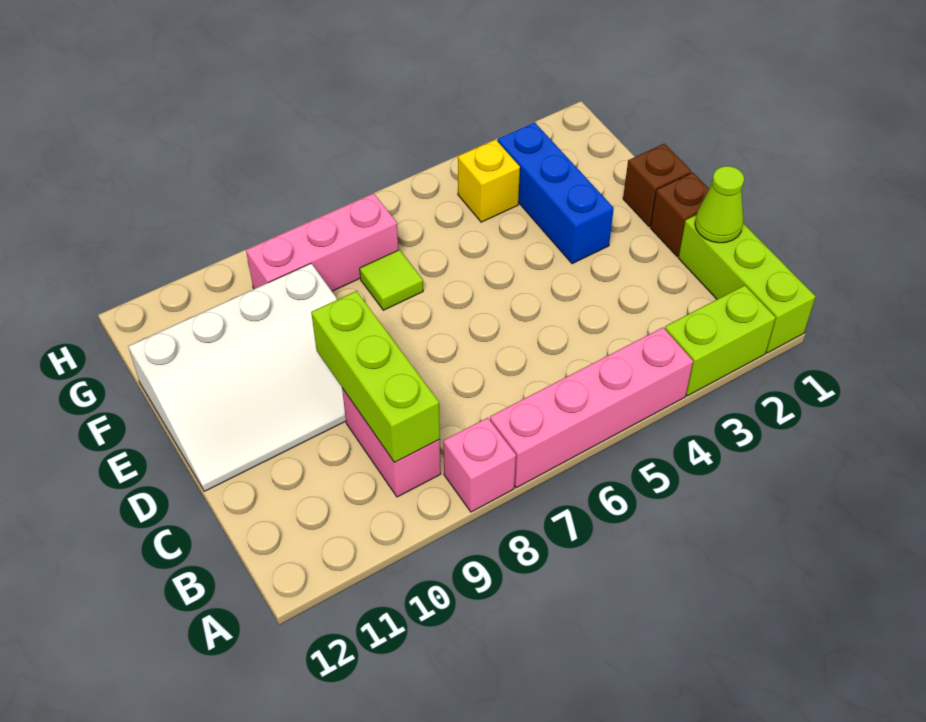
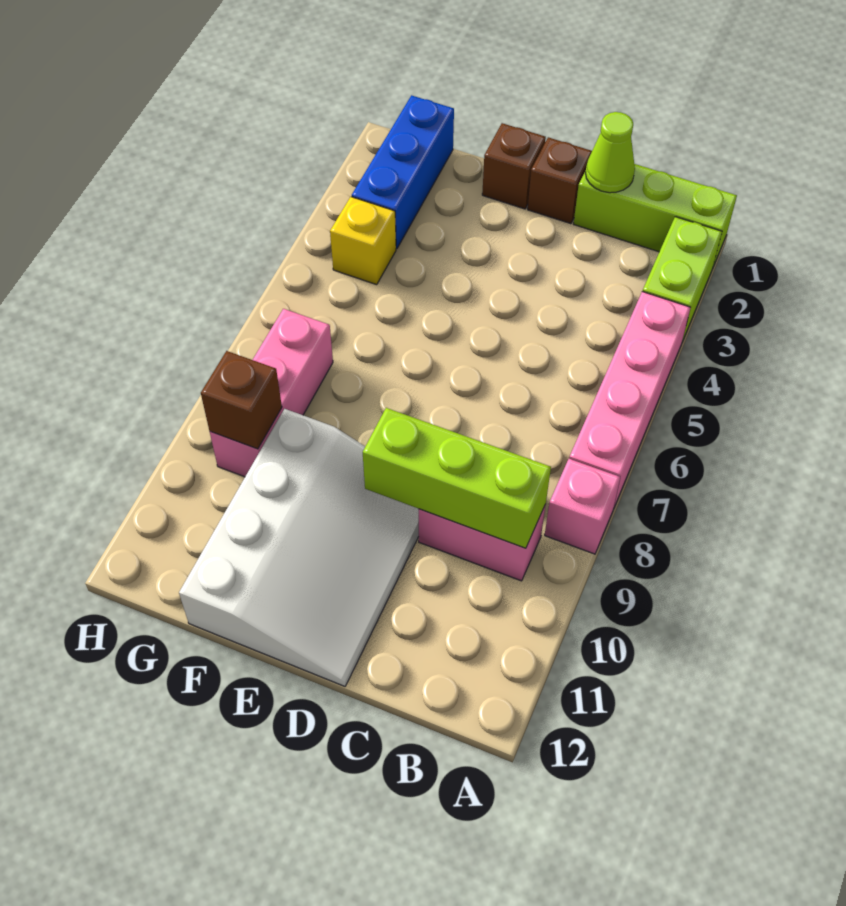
blue 1x3 brick [498,122,614,264] -> blue 1x3 brick turned to [352,95,454,249]
lime 1x1 tile [360,250,423,310] -> none
none -> brown 1x1 brick [201,351,282,449]

